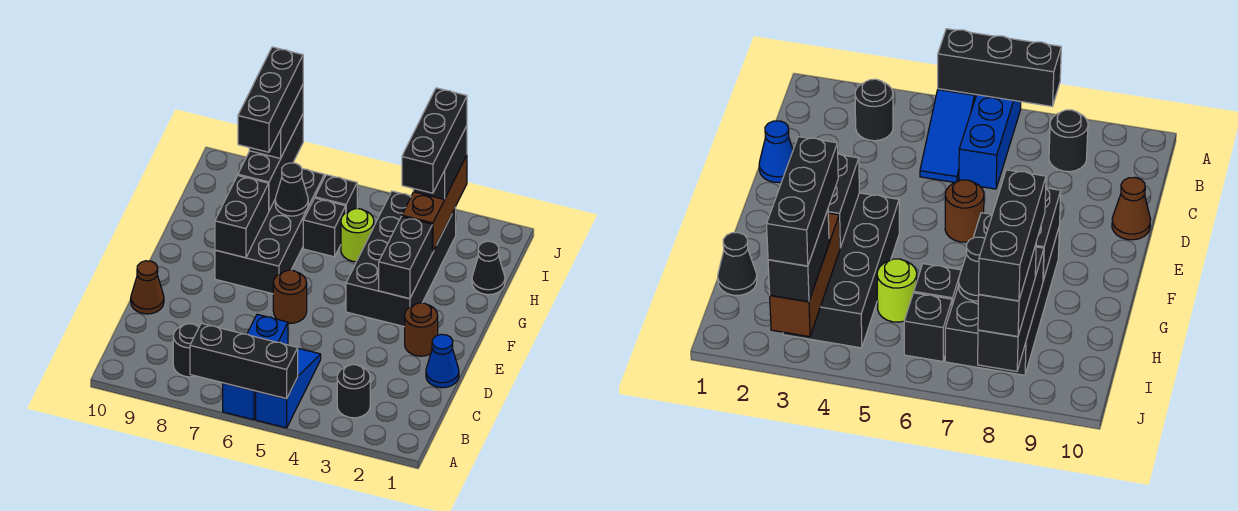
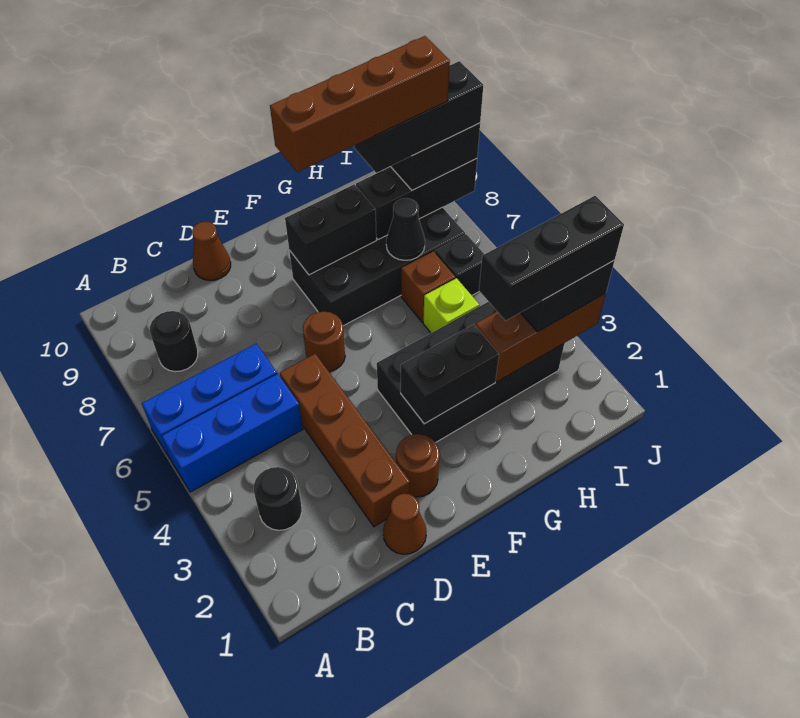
blue 1x3 slope [256,348,321,428] -> blue 1x3 brick [162,374,303,492]
black 1x3 brick [190,323,298,399] -> none
blue 1x1 cone [426,334,459,388] -> brown 1x1 cone [383,494,427,554]
none -> brown 1x4 brick [280,354,410,527]
none -> brown 1x4 brick [270,36,450,172]
black 1x1 cone [472,241,505,295] -> none
lime 1x1 round brick [341,209,374,262] -> lime 1x1 brick [423,278,479,333]
black 1x1 brick [303,198,346,257] -> brown 1x1 brick [401,251,455,322]

